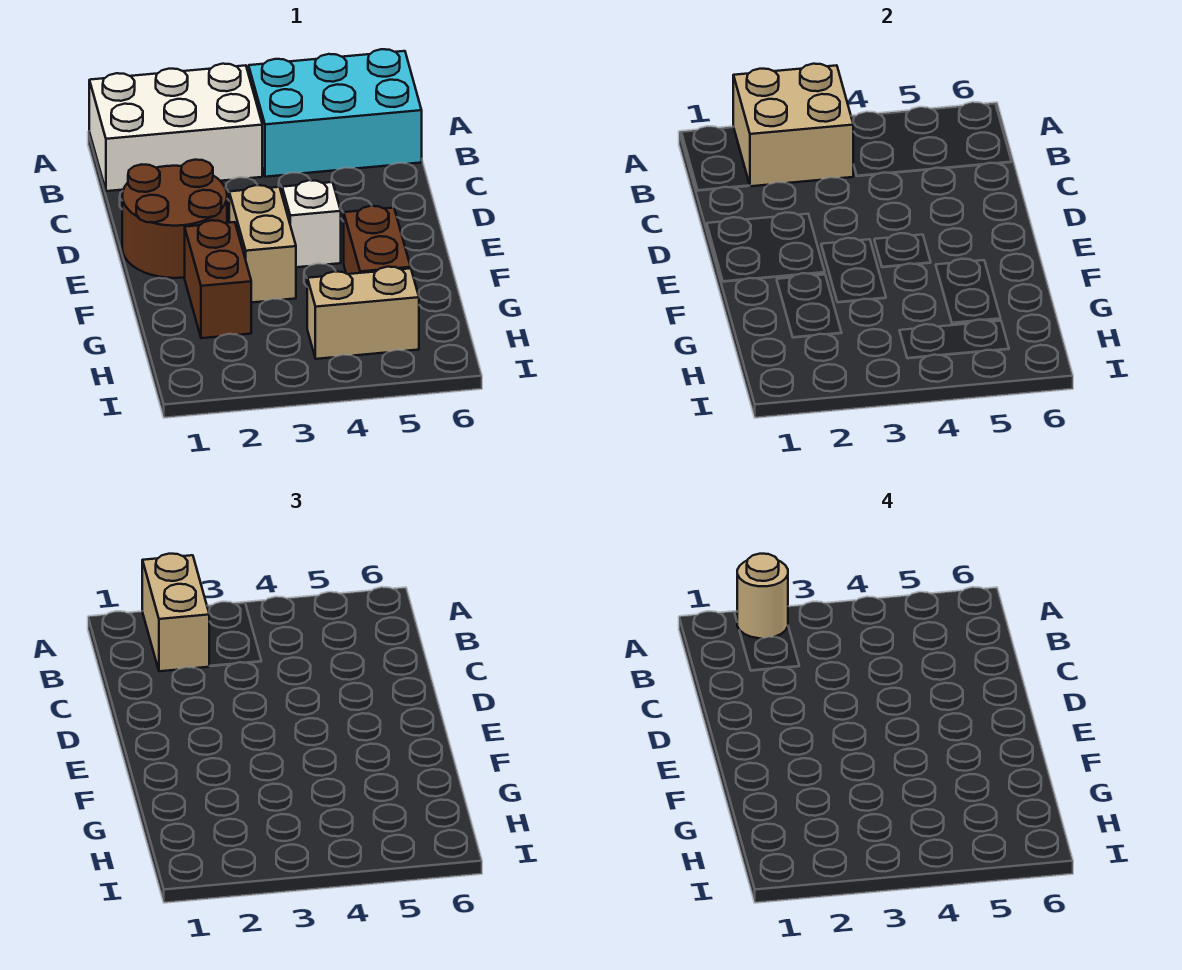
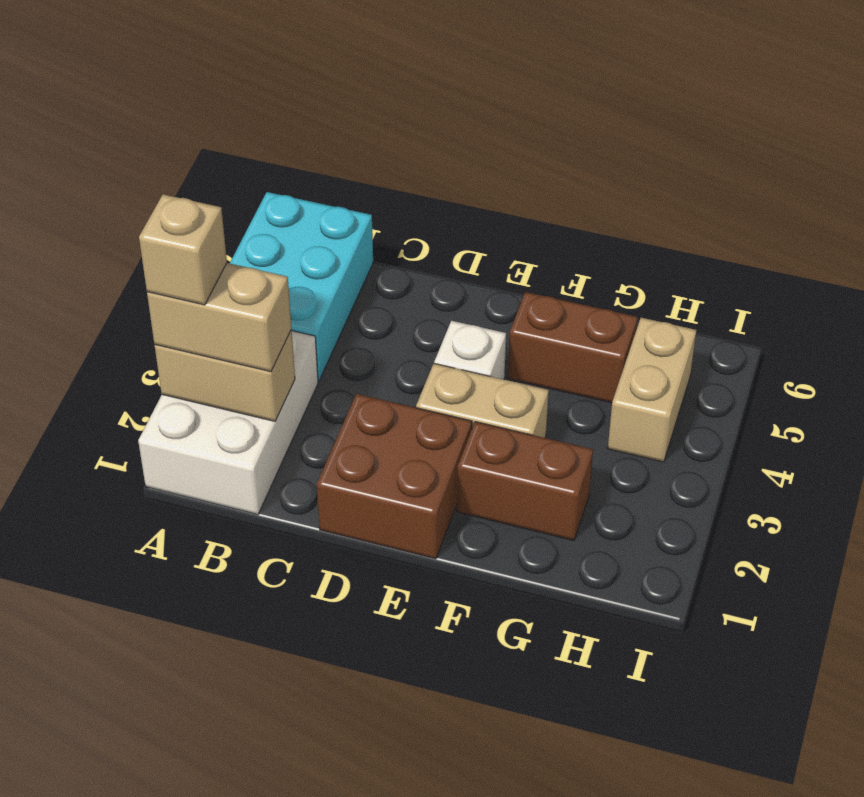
tan 2x2 brick [733,64,853,186] -> tan 1x2 brick [155,330,295,421]
tan 1x1 round brick [737,554,788,638] -> tan 1x1 brick [139,194,227,305]
brown 2x2 round brick [122,160,227,278] -> brown 2x2 brick [317,394,472,559]

